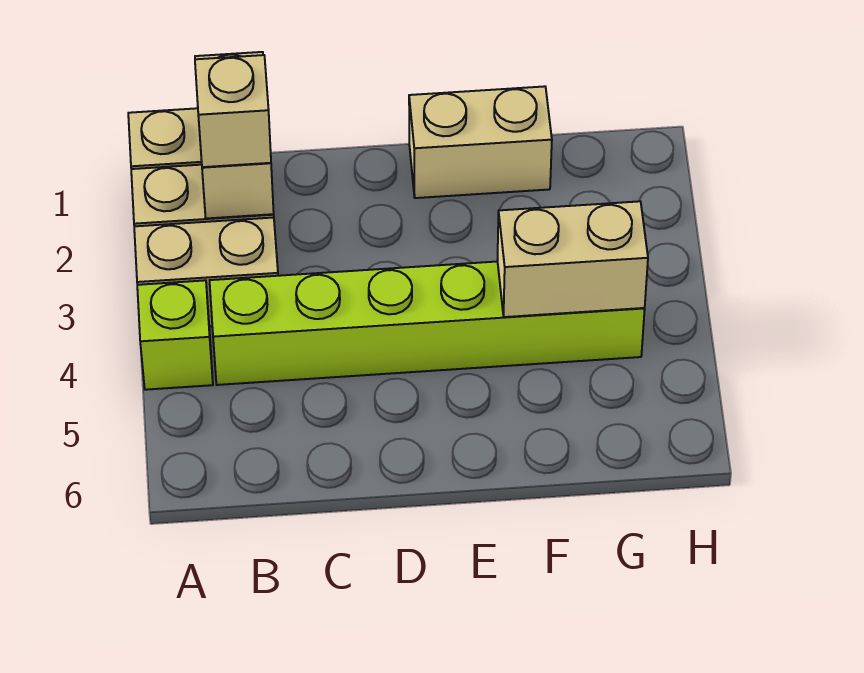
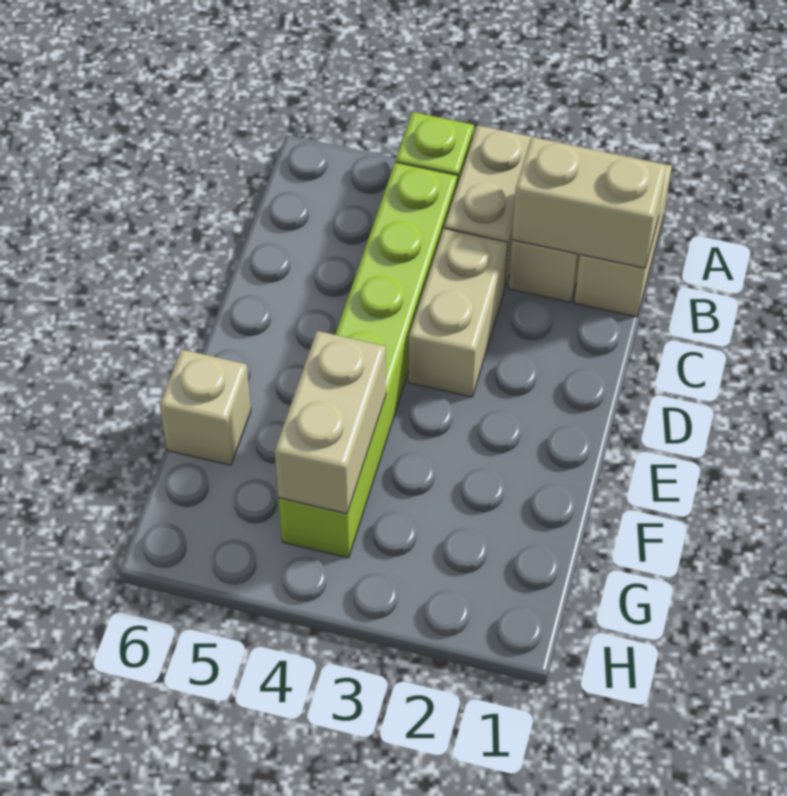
tan 1x1 brick [195,55,271,167] -> tan 1x1 brick moved to [160,349,251,465]
tan 1x2 brick [409,86,552,198] -> tan 1x2 brick moved to [408,229,508,397]

